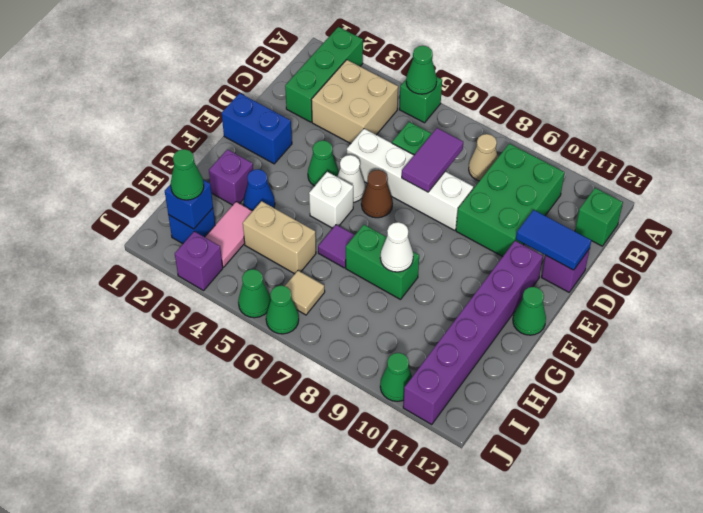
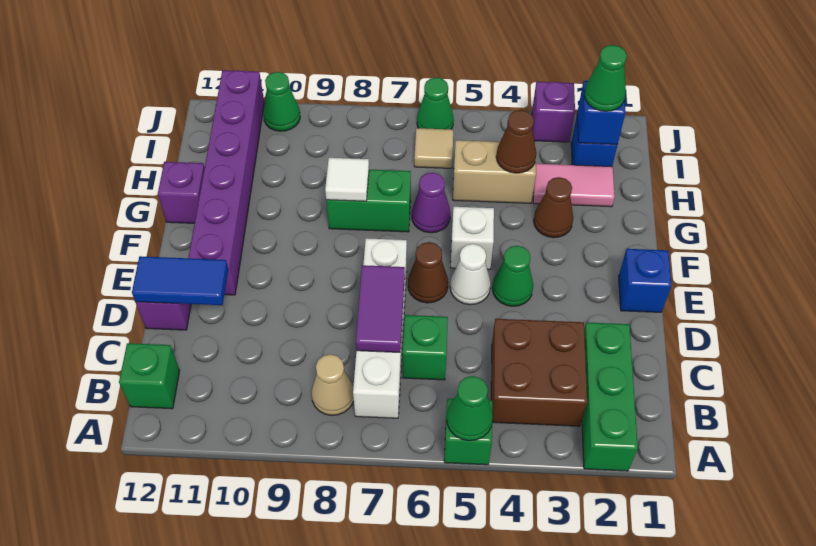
tan 2x2 brick [311,60,398,144] -> brown 2x2 brick [491,319,587,426]
green 2x3 brick [456,144,565,257] -> none
white 1x4 brick [347,129,473,230] -> white 1x4 brick turned to [353,238,407,418]
blue 1x2 brick [222,93,292,164] -> blue 1x1 brick [619,249,671,312]
green 1x1 cone [513,287,546,335] -> none
purple 1x1 brick [209,149,253,205] -> purple 1x1 brick moved to [158,162,205,223]
blue 1x1 cone [244,169,275,211] -> brown 1x1 cone [534,177,573,238]
purple 1x1 tile [318,225,355,268] -> purple 1x1 cone [412,172,450,233]
white 1x1 cone [380,222,413,272] -> white 1x1 tile [325,158,369,201]
pink 1x2 tile [205,202,252,267] -> pink 1x2 tile turned to [533,164,615,207]
none -> brown 1x1 cone [496,110,536,173]
green 1x1 cone [238,269,271,318] -> none

